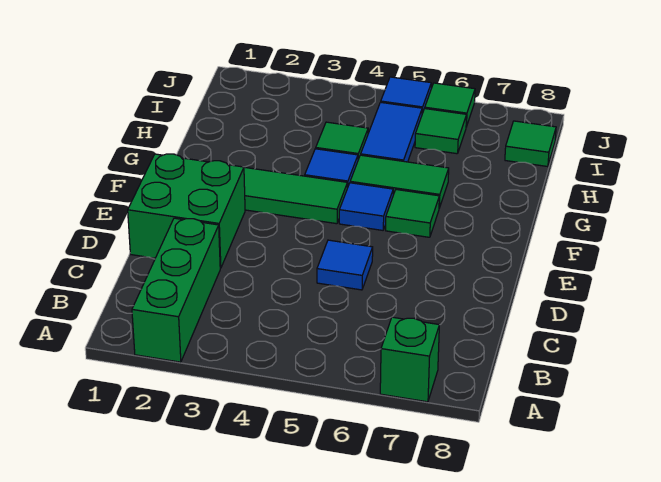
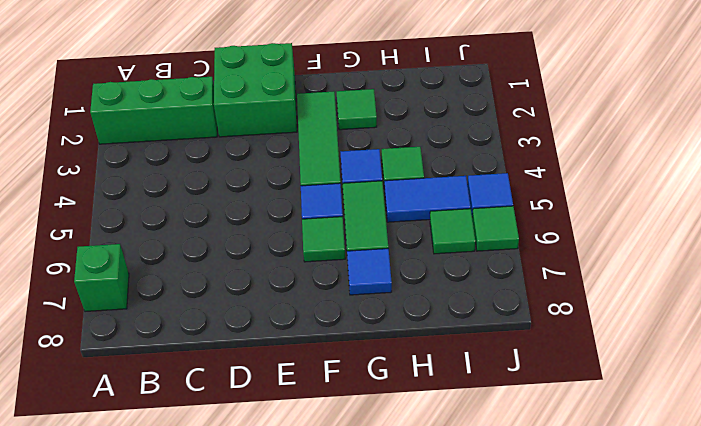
blue 1x1 tile [317,240,373,290] -> blue 1x1 tile moved to [347,249,392,295]
green 1x1 tile [505,121,556,167] -> green 1x1 tile moved to [337,89,377,130]

